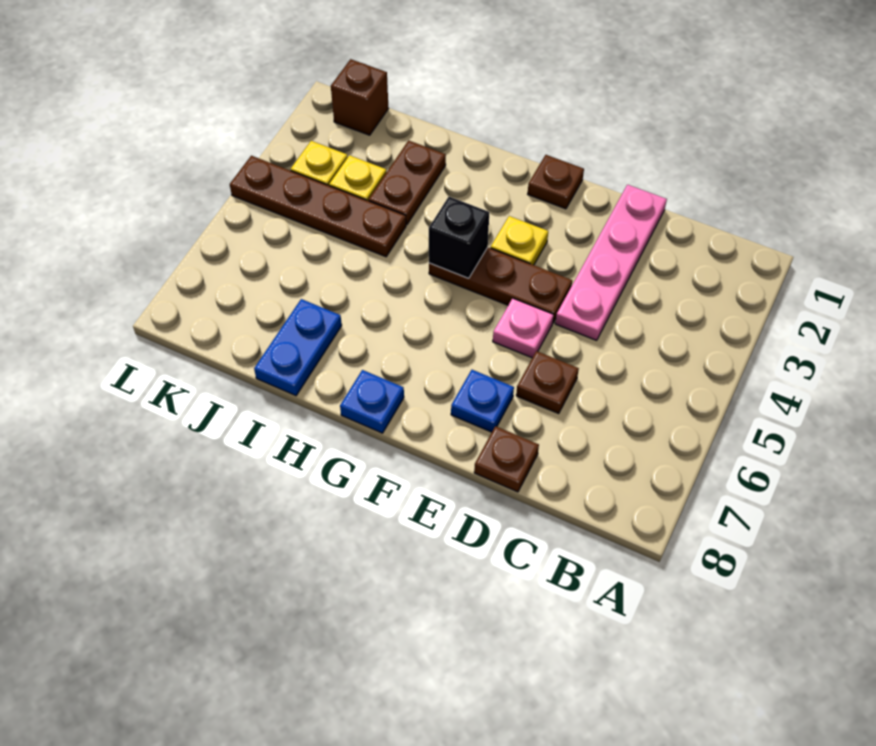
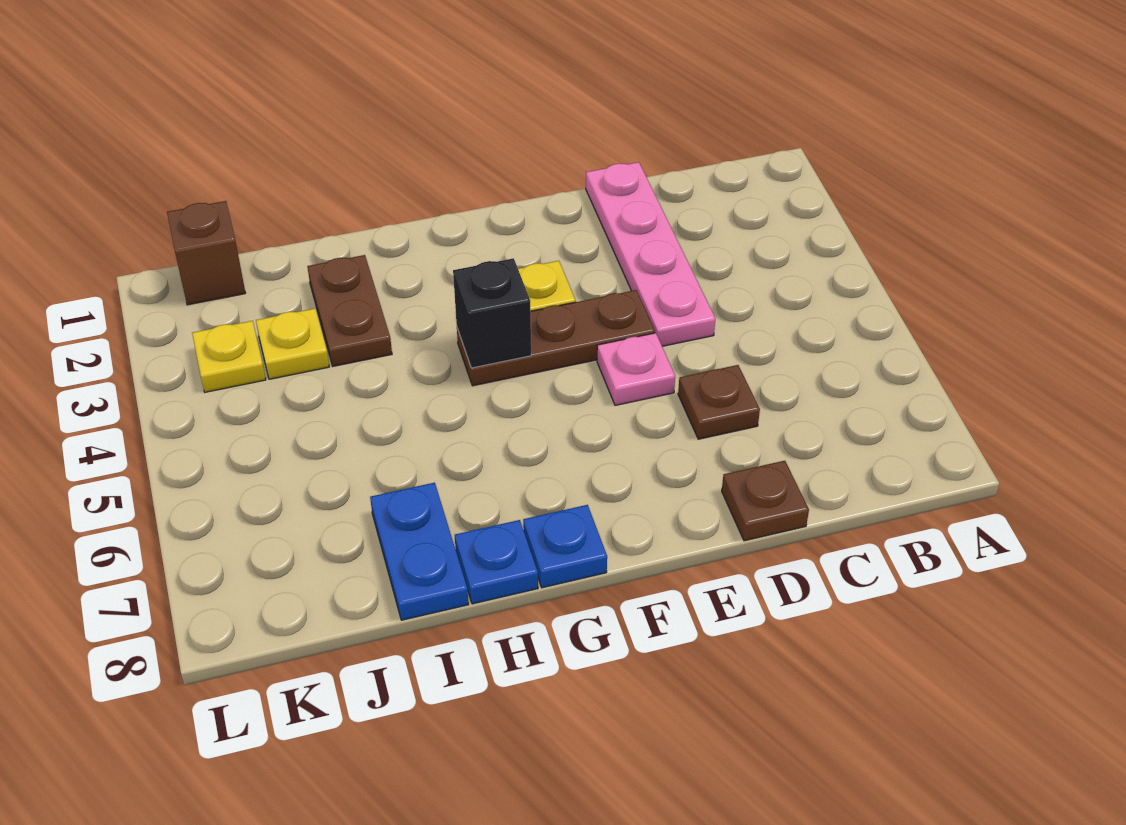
blue 1x1 plate [451,370,514,432] -> blue 1x1 plate moved to [455,520,538,604]
brown 1x1 plate [528,155,584,209] -> none
brown 1x4 plate [230,156,406,257] -> none

